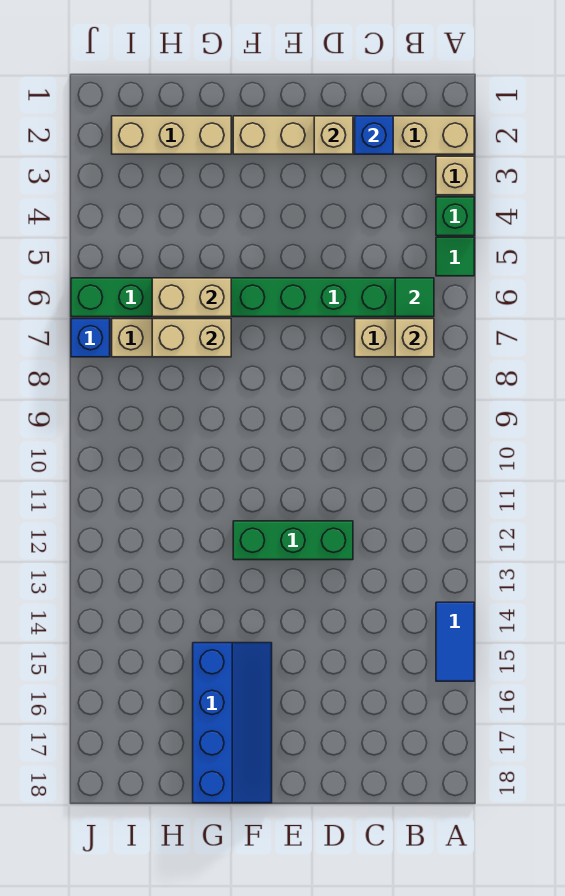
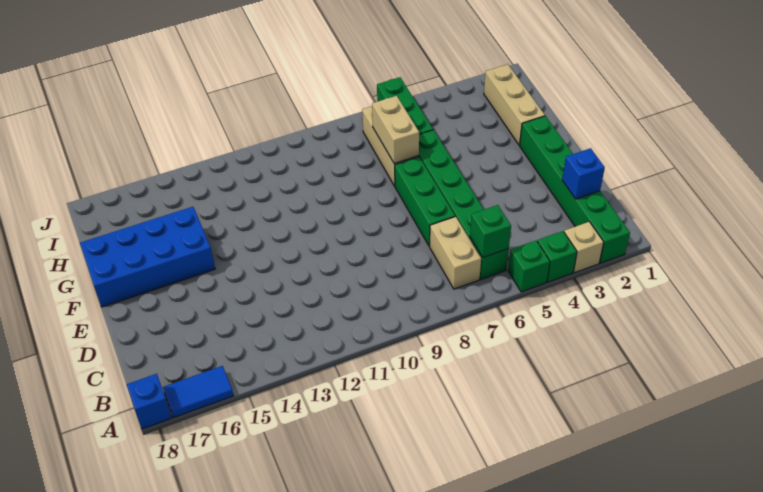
tan 1x6 brick [233,116,474,154] -> green 1x6 brick [520,116,630,263]
green 1x1 tile [436,237,474,276] -> green 1x1 brick [508,241,550,292]
blue 1x2 tile [436,602,474,681] -> blue 1x2 tile moved to [163,366,233,418]
green 1x1 tile [395,278,434,317] -> green 1x1 brick [470,205,511,257]
tan 1x1 brick [395,319,434,357] -> none
tan 1x1 brick [314,116,353,154] -> none
green 1x3 brick [233,521,353,560] -> green 1x3 brick moved to [395,157,455,246]
blue 2x4 slope [193,643,272,803] -> blue 2x4 brick [80,207,215,307]
tan 1x2 brick [152,278,231,317] -> none
blue 1x1 brick [71,319,110,357] -> blue 1x1 brick moved to [127,374,172,429]

